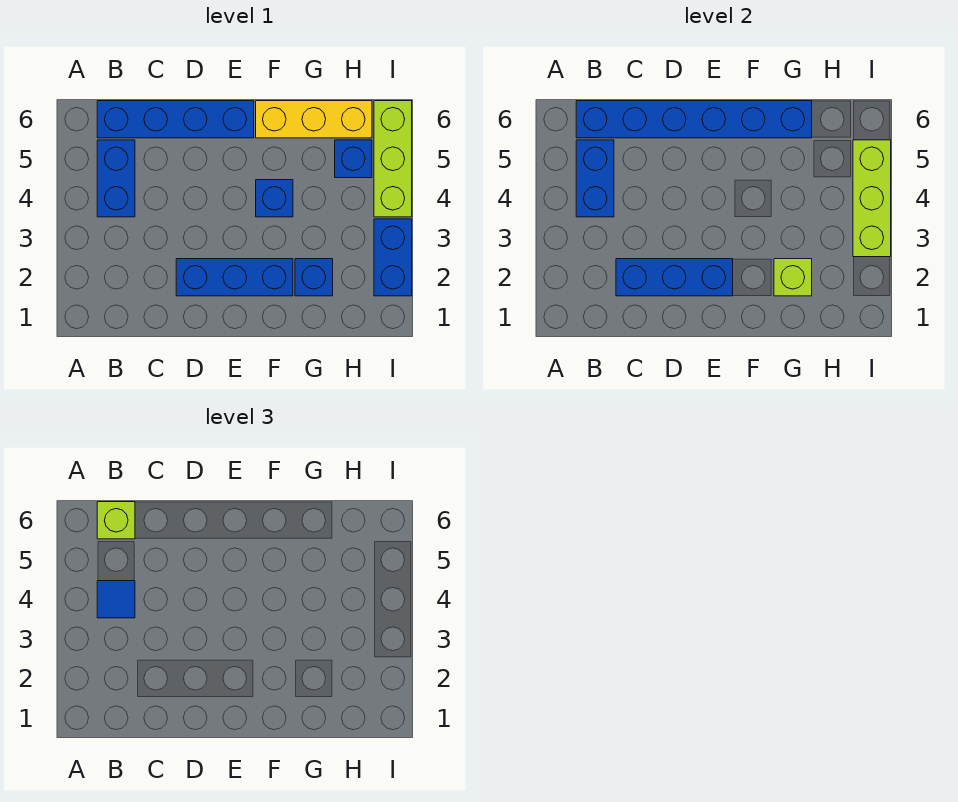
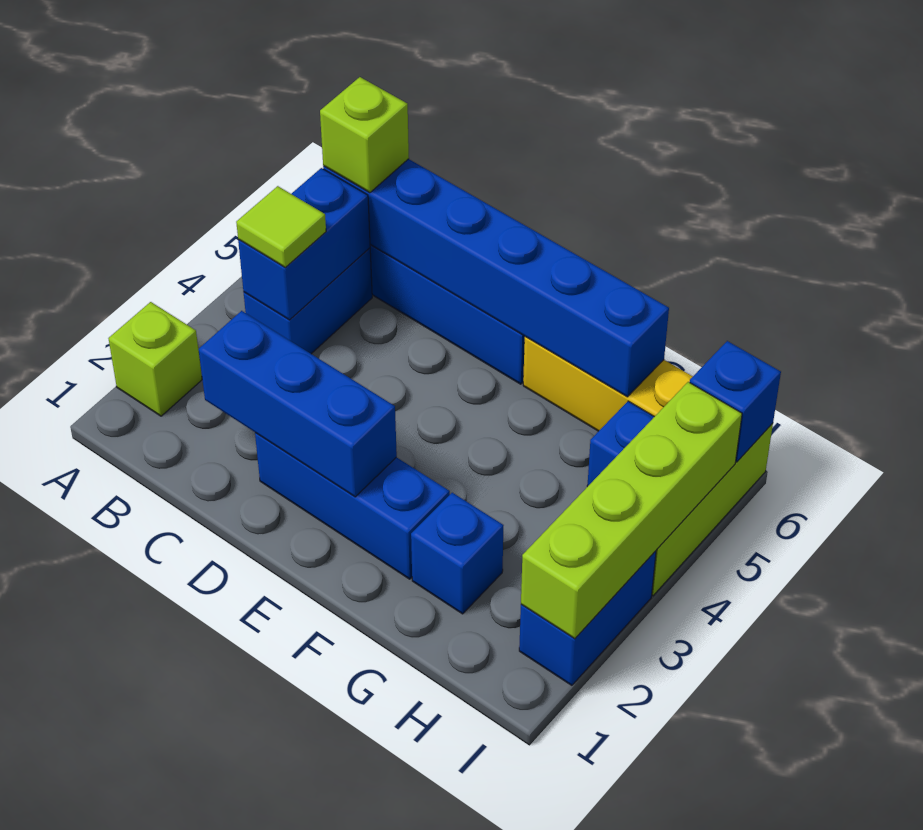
blue 1x1 tile [97,581,135,618] -> lime 1x1 tile [236,186,326,267]
blue 1x1 brick [256,180,293,217] -> blue 1x1 brick moved to [690,341,781,462]
lime 1x1 brick [774,259,812,296] -> lime 1x1 brick moved to [108,302,202,416]
lime 1x3 brick [853,140,891,257] -> lime 1x4 brick [521,382,742,639]

